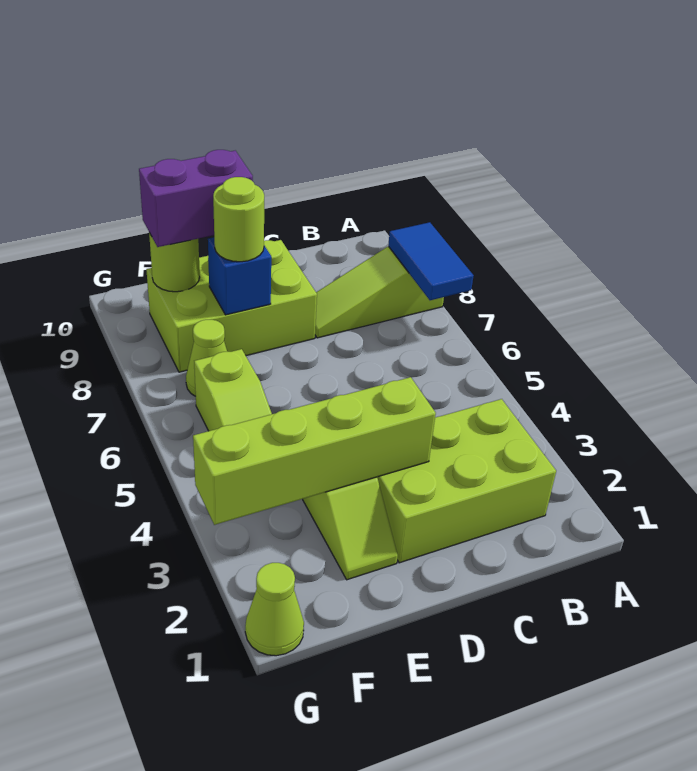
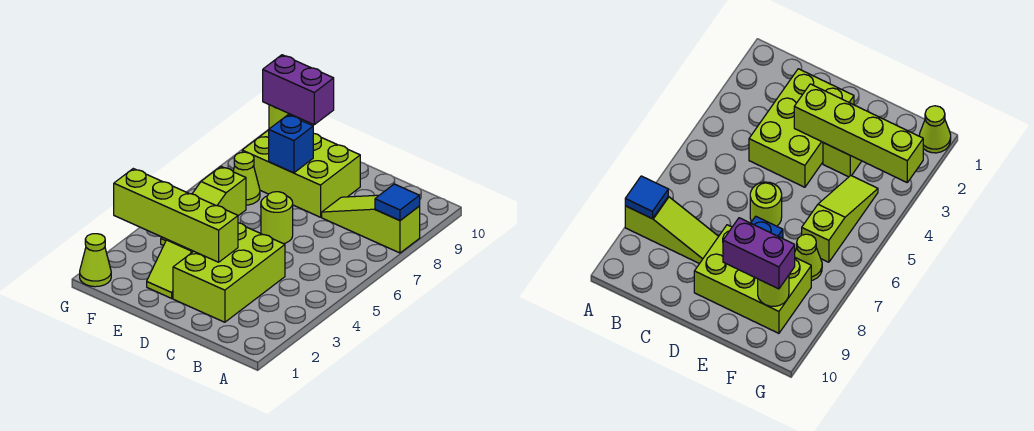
blue 1x2 tile [388,222,474,300] -> blue 1x1 tile [375,184,420,220]
lime 2x3 brick [377,399,556,563] -> lime 2x3 brick turned to [173,223,285,322]
lime 1x1 round brick [213,177,264,262] -> lime 1x1 round brick moved to [261,192,293,244]

